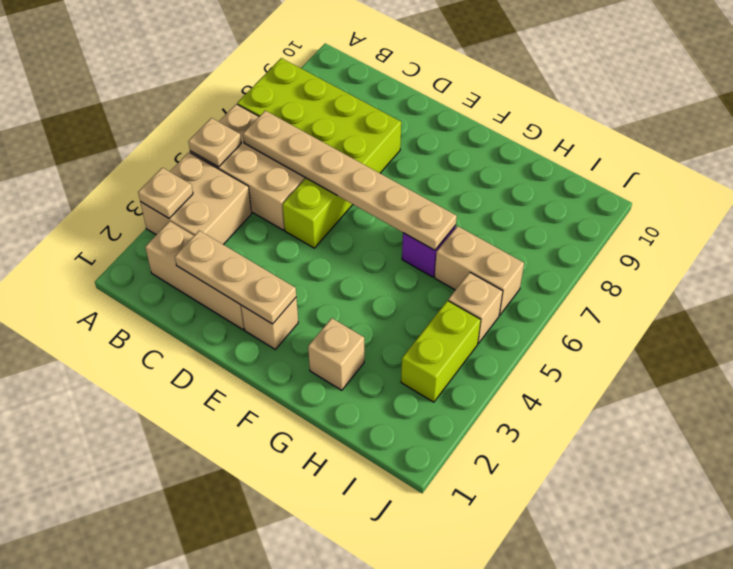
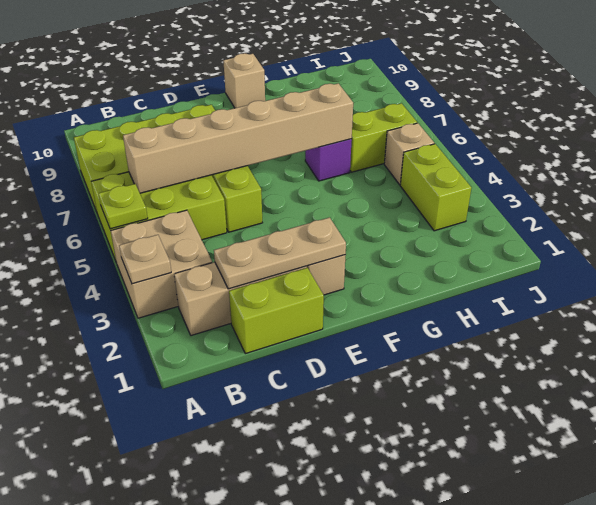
tan 2x3 brick [190,104,306,230] -> lime 2x3 brick [91,172,227,263]
tan 1x1 plate [188,118,241,167] -> lime 1x1 plate [98,184,148,229]
tan 1x6 plate [243,111,457,250] -> tan 1x6 brick [123,83,353,193]
none -> lime 1x2 brick [229,268,324,354]
tan 1x1 brick [308,318,364,390] -> tan 1x1 brick moved to [223,53,265,108]
tan 1x2 brick [435,226,524,315] -> lime 1x2 brick [350,103,417,172]

